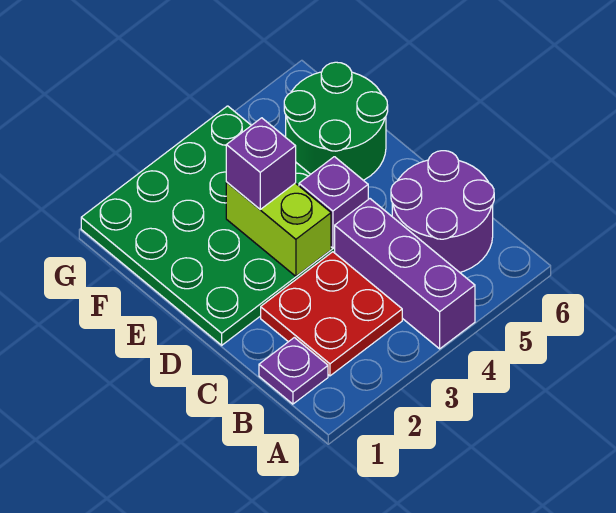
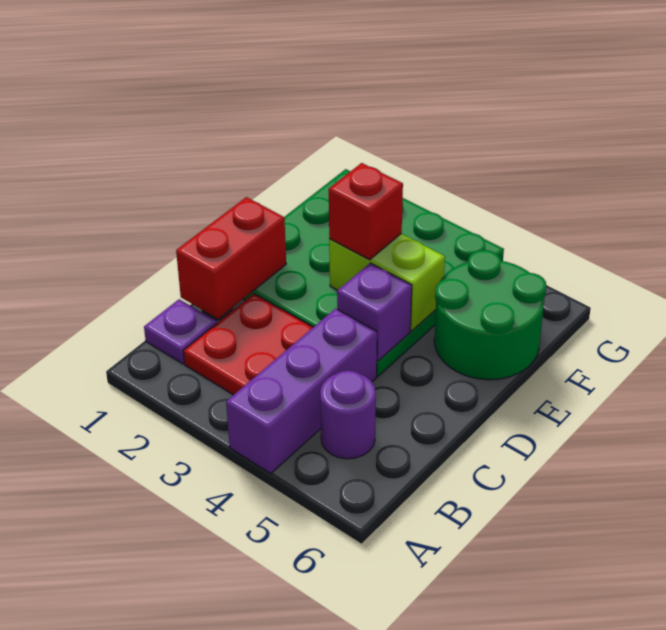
purple 2x2 round brick [391,151,494,272] -> purple 1x1 round brick [320,371,376,459]
none -> red 1x2 brick [176,197,286,319]
lime 1x2 brick [226,182,331,276] -> lime 1x2 brick turned to [329,234,445,331]
purple 1x1 brick [226,118,296,209] -> red 1x1 brick [329,163,403,260]

